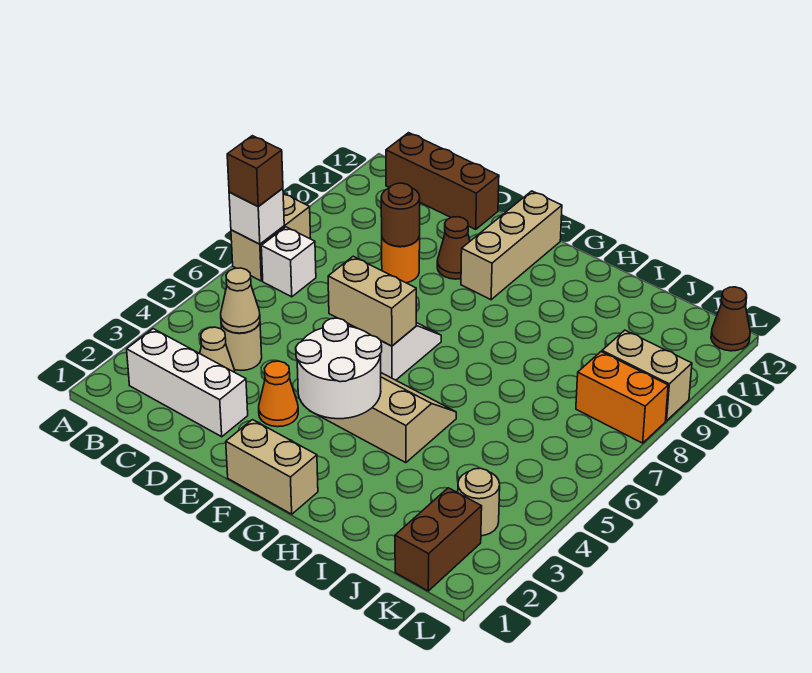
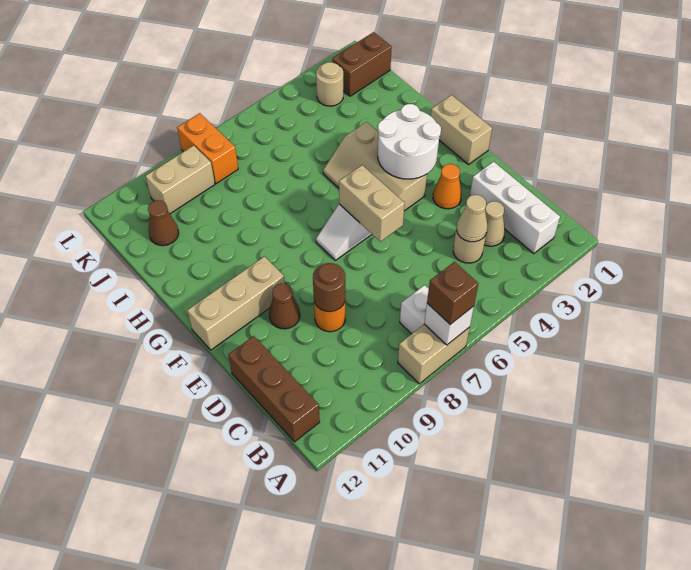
tan 1x2 brick [602,330,692,421] -> tan 1x2 brick turned to [145,145,215,214]
brown 1x1 cone [711,287,750,351] -> brown 1x1 cone moved to [148,201,179,246]

